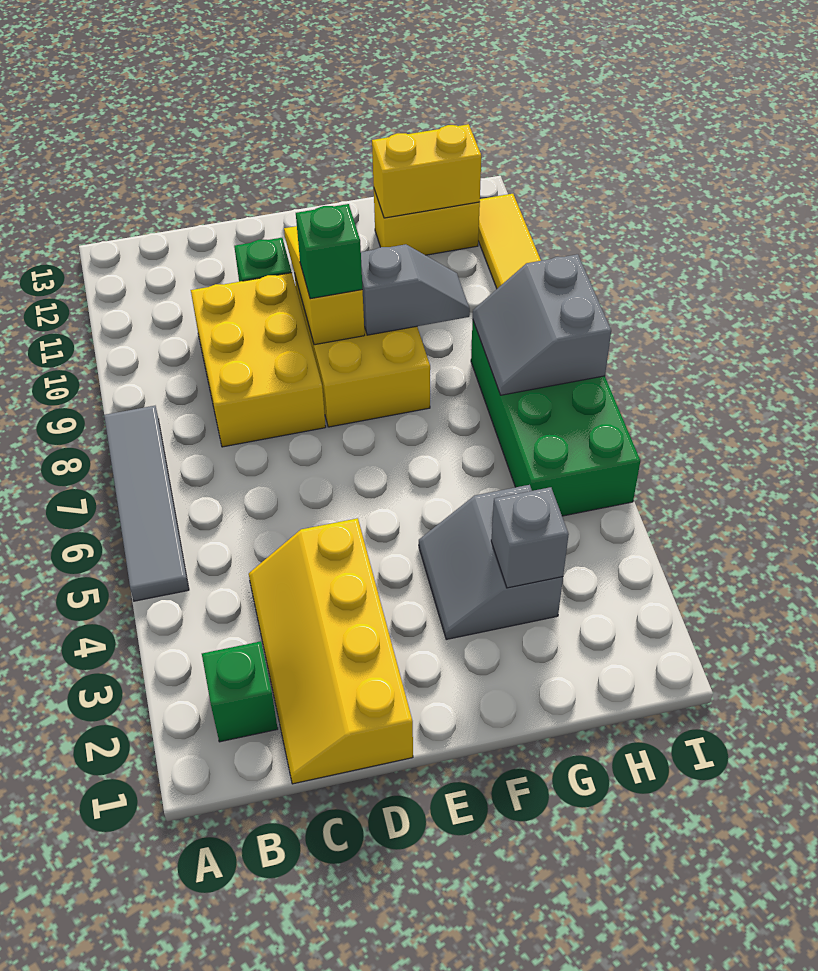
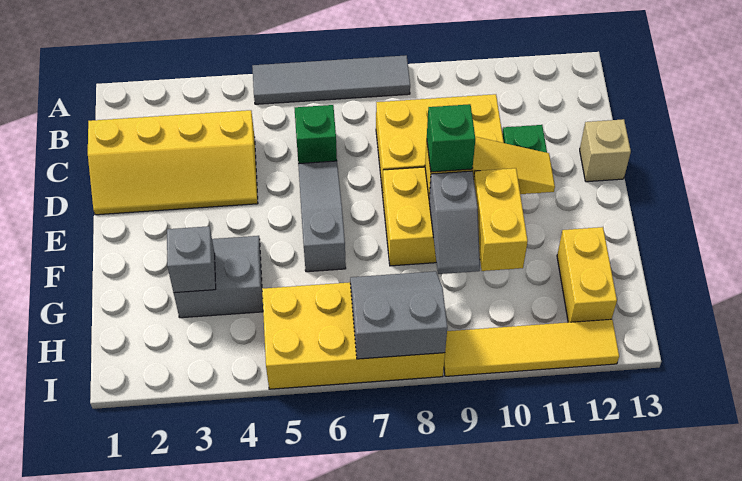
green 1x1 brick [202,641,278,742] -> green 1x1 brick moved to [295,105,337,164]
yellow 2x4 slope [249,518,413,784] -> yellow 2x4 slope turned to [88,110,258,215]
none -> grey 1x3 slope [298,161,346,272]
none -> tan 1x1 brick [580,119,631,182]
yellow 1x2 brick [372,124,481,218] -> yellow 1x2 brick moved to [474,168,528,271]
green 2x4 brick [471,321,640,516] -> yellow 2x4 brick [262,282,445,389]

